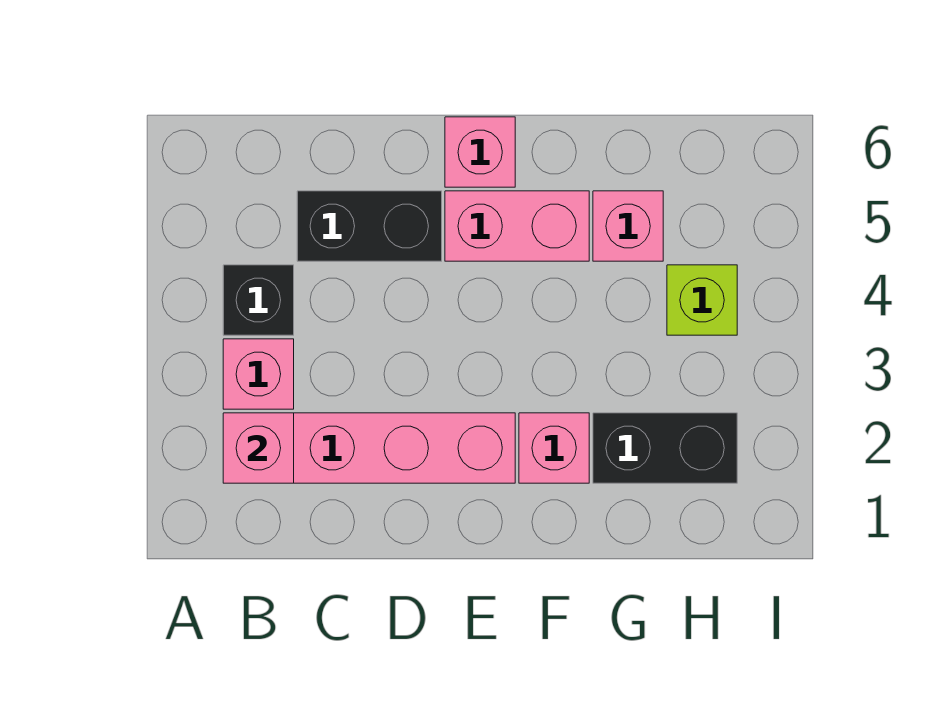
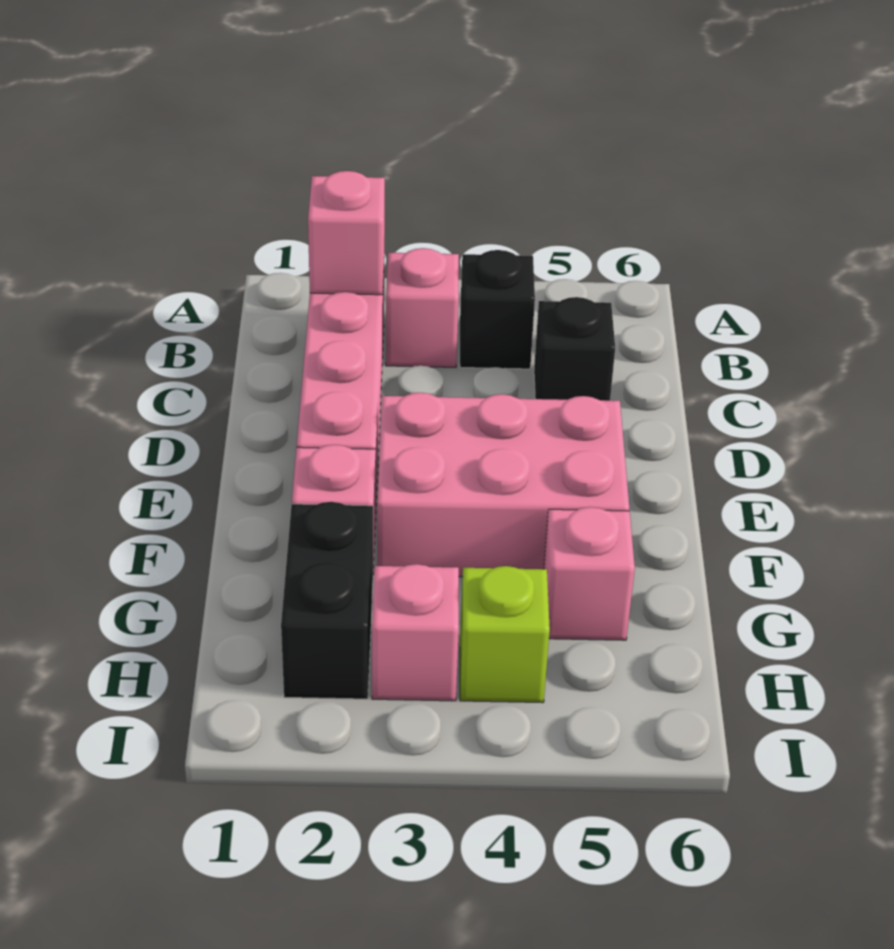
black 1x2 brick [297,191,442,261] -> black 1x1 brick [534,297,615,401]
pink 1x2 brick [445,191,589,261] -> pink 2x3 brick [377,393,629,577]
pink 1x1 brick [445,117,515,187] -> pink 1x1 brick moved to [372,564,459,701]

